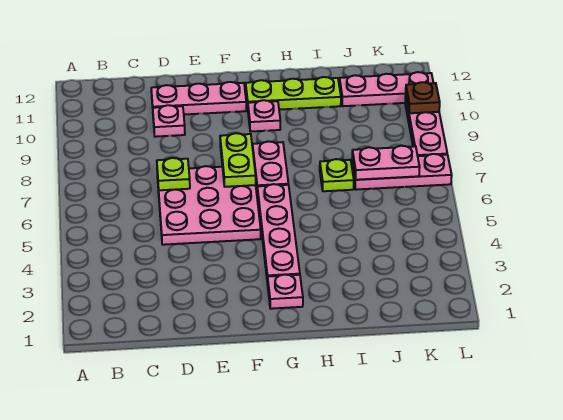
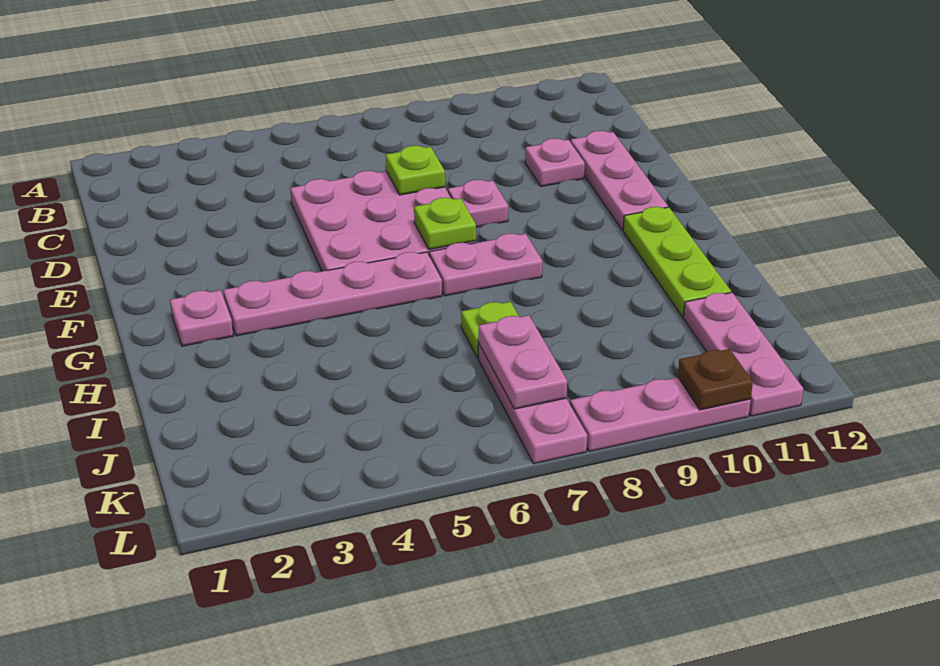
lime 1x2 plate [220,133,256,187] -> lime 1x1 plate [414,198,476,249]
pink 1x1 plate [248,100,280,132] -> pink 1x1 plate moved to [448,180,508,227]

